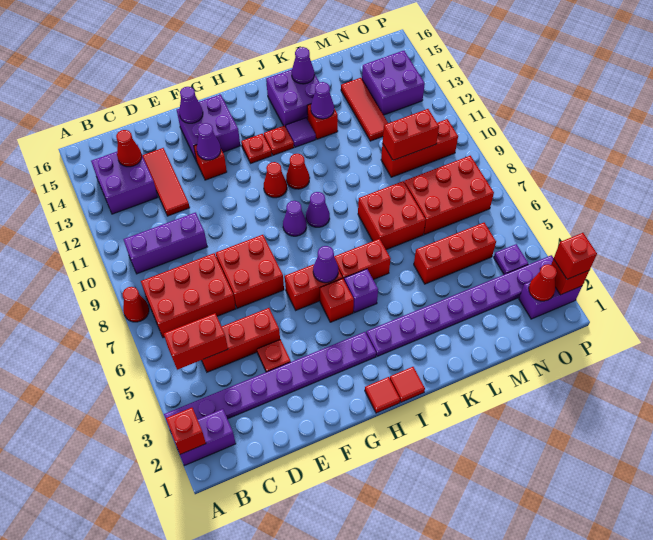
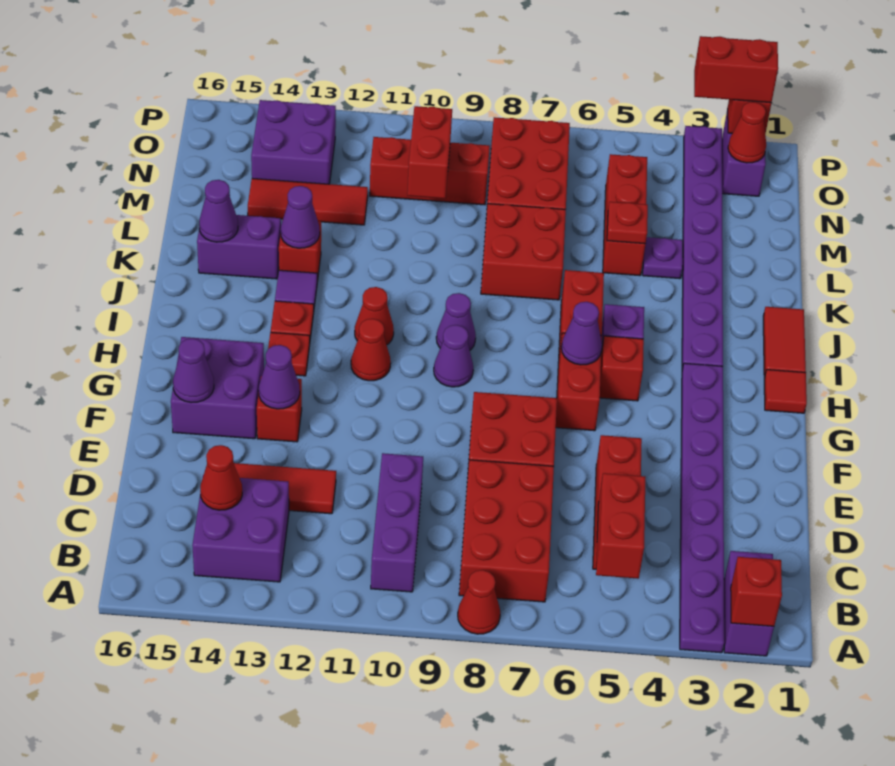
red 1x1 plate [257,339,291,372] -> red 1x1 plate moved to [607,202,648,244]
red 1x1 tile [390,367,425,402] -> red 1x2 tile [763,307,806,378]
purple 2x2 brick [266,70,319,127] -> purple 1x2 brick [197,215,281,279]
red 1x3 brick [381,119,458,177] -> red 1x3 brick turned to [370,137,490,205]
purple 1x1 plate [494,244,528,274] -> purple 1x1 plate moved to [643,237,683,279]
red 1x1 brick [554,233,597,279] -> red 1x2 brick [694,36,778,103]

